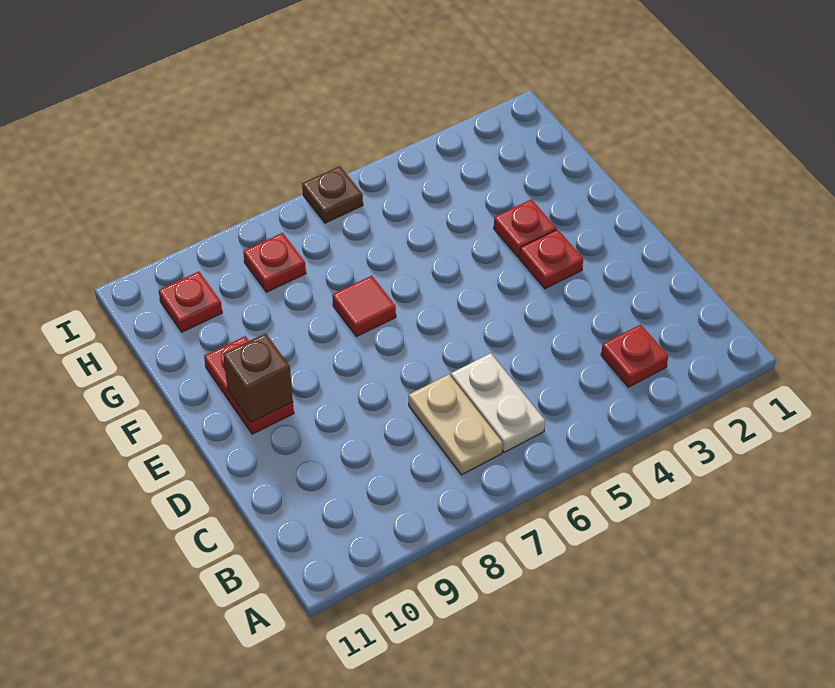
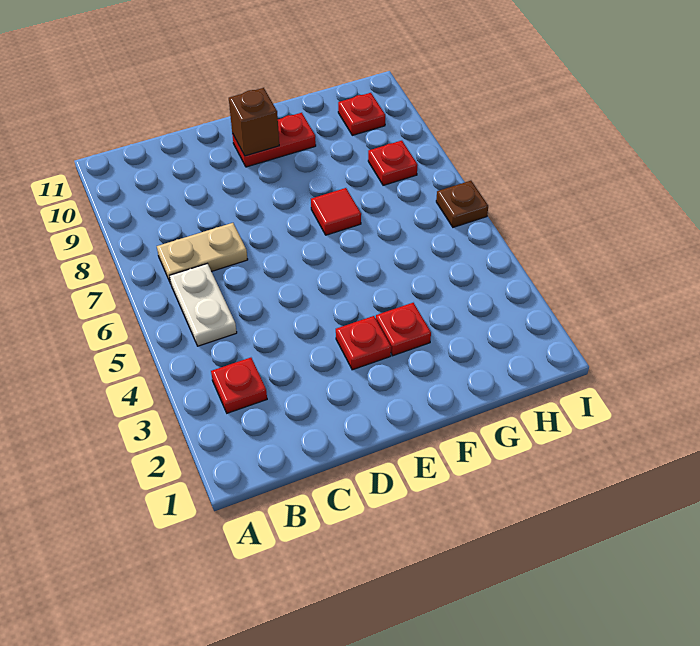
white 1x2 plate [451,353,545,452] -> white 1x2 plate turned to [170,264,237,346]

